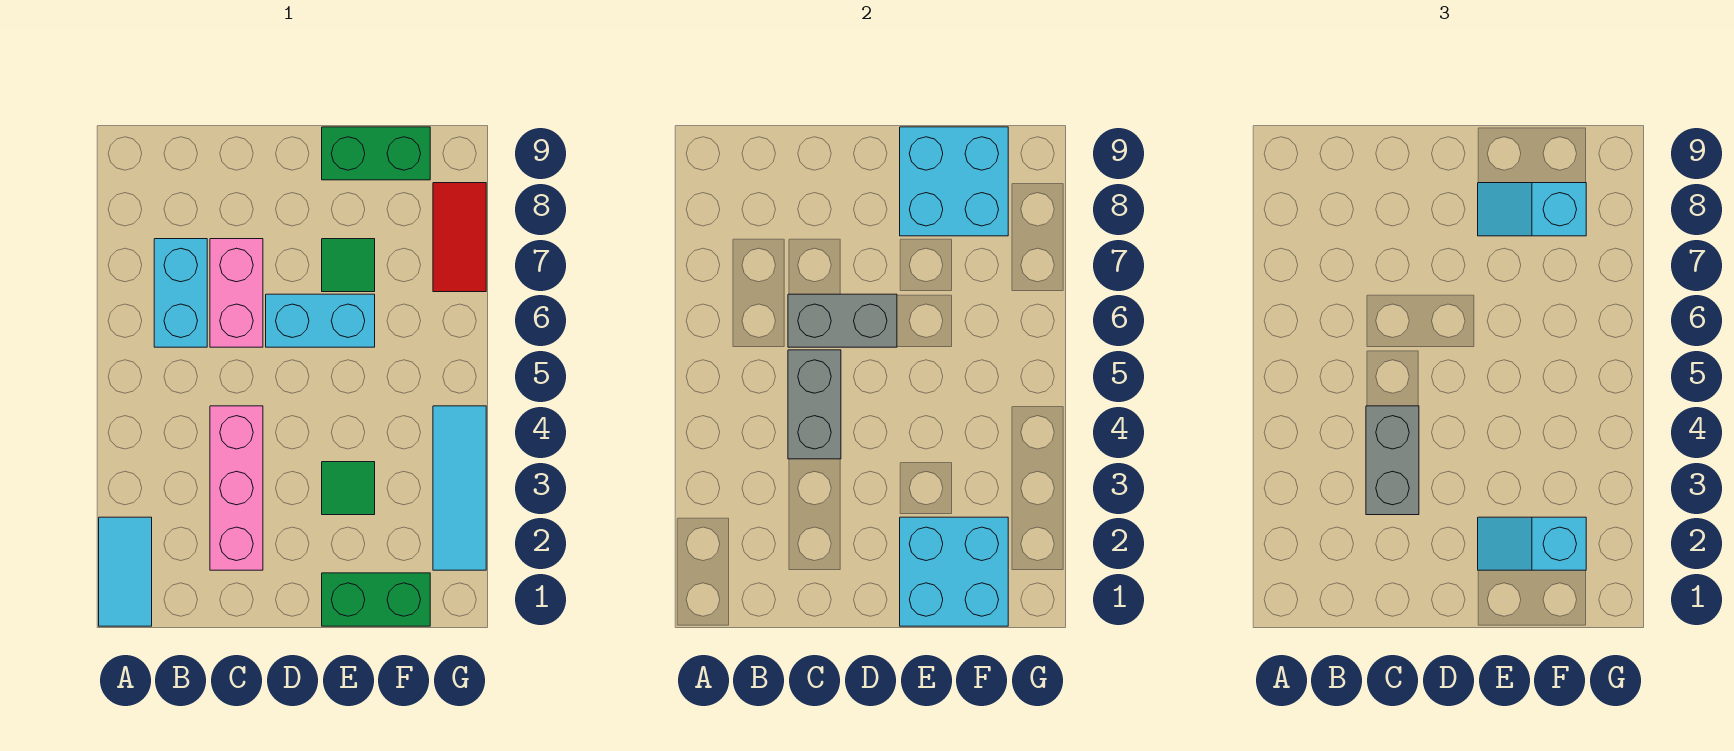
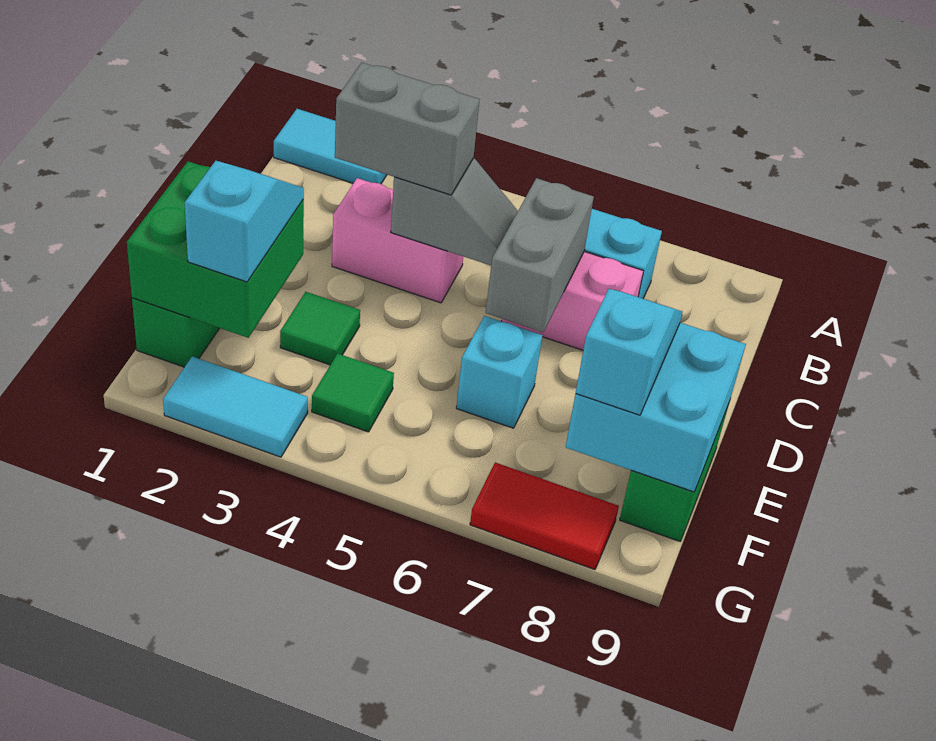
pink 1x3 brick [210,406,263,570] -> pink 1x2 brick [332,178,463,303]
grey 1x2 brick [788,350,841,459] -> grey 1x2 slope [391,158,518,265]
cyan 1x2 brick [266,294,375,347] -> cyan 1x1 brick [456,316,542,428]
cyan 2x2 brick [900,517,1008,626] -> green 2x2 brick [127,161,304,338]
green 1x1 tile [322,239,375,292] -> green 1x1 tile moved to [312,354,394,432]
cyan 1x3 tile [433,406,486,570] -> cyan 1x2 tile [163,356,308,457]

